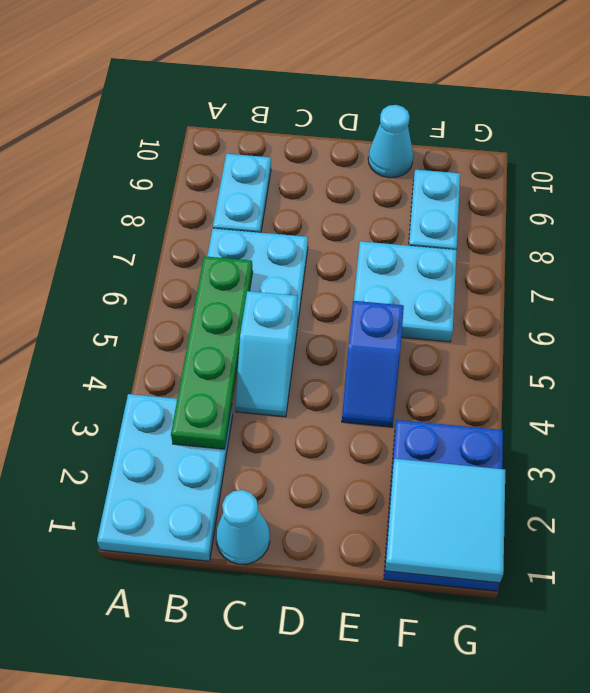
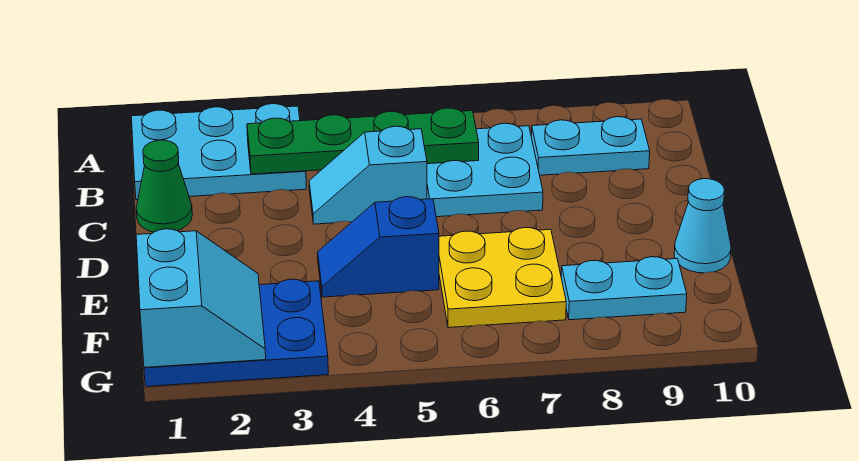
cyan 1x1 cone [216,490,270,564] -> green 1x1 cone [136,140,192,232]
cyan 2x2 plate [354,241,457,342] -> yellow 2x2 plate [439,228,566,328]
cyan 2x2 tile [385,459,505,583] -> cyan 2x2 slope [136,229,266,367]

